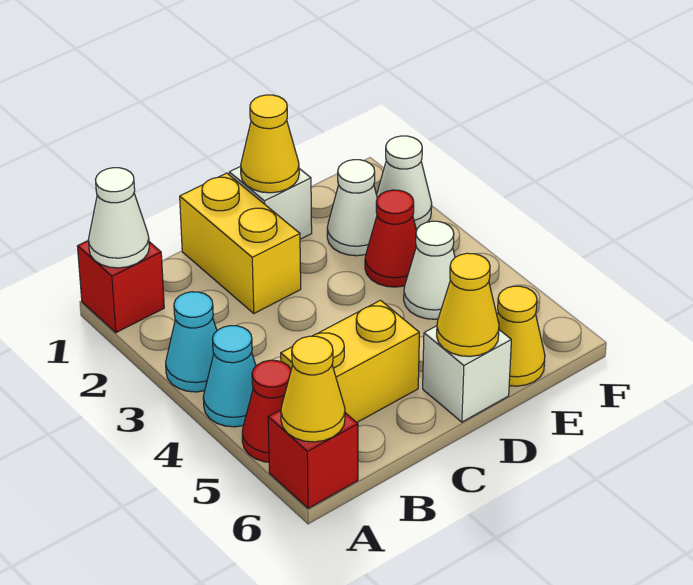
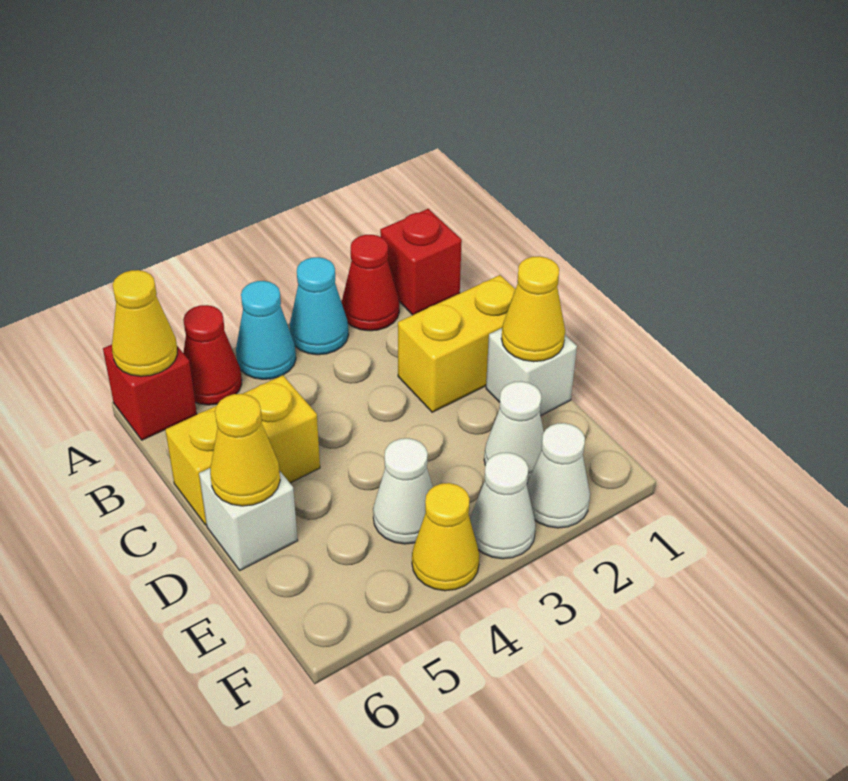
white 1x1 cone [88,168,149,268] -> white 1x1 cone moved to [470,453,536,559]
yellow 1x2 brick [281,300,419,422] -> yellow 1x2 brick turned to [165,375,320,525]
red 1x1 cone [365,190,417,287] -> red 1x1 cone moved to [342,235,399,331]
yellow 1x1 cone [497,286,545,386] -> yellow 1x1 cone moved to [412,483,479,591]

